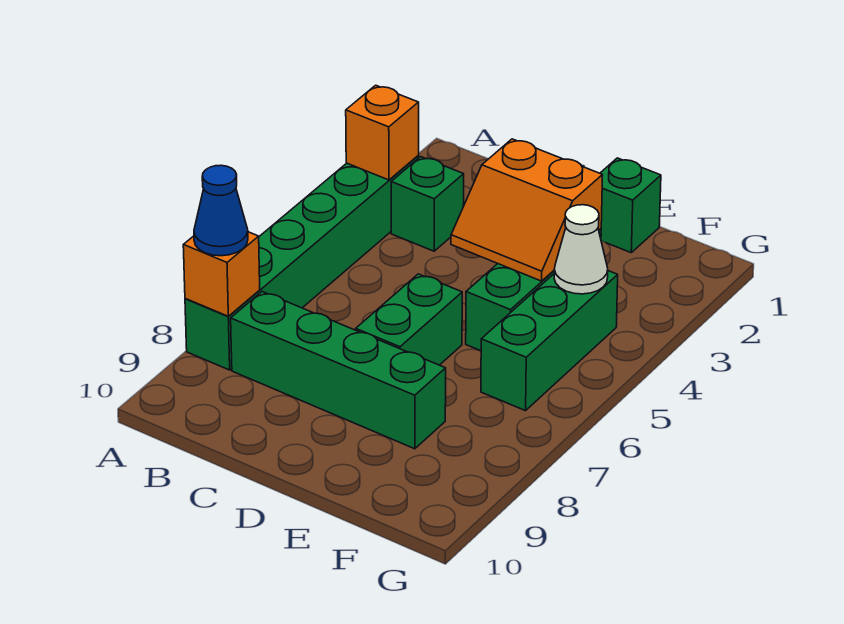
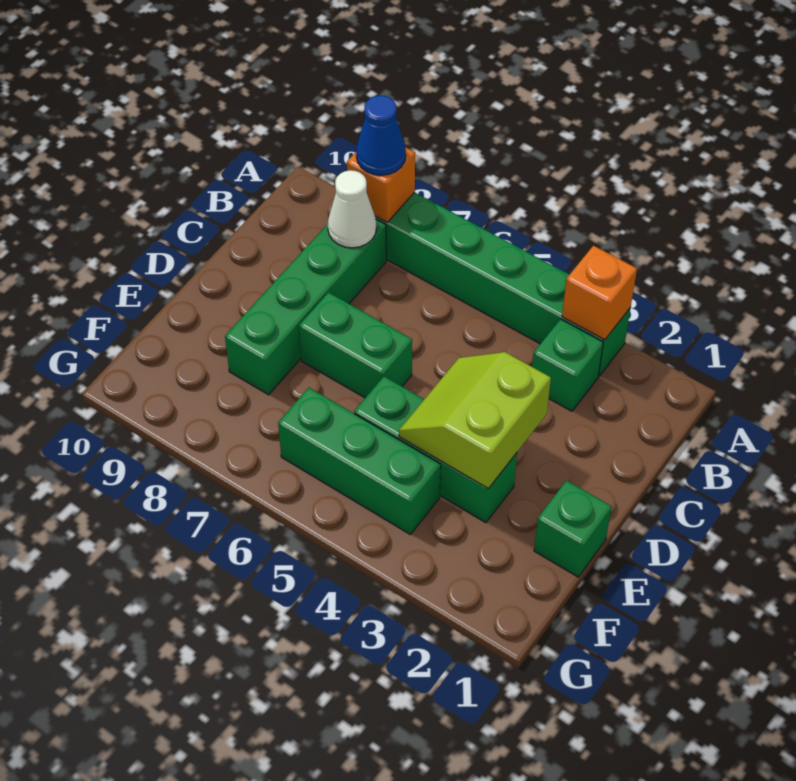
orange 2x2 slope [451,139,603,281] -> lime 2x2 slope [399,352,551,489]
white 1x1 cone [554,205,608,294] -> white 1x1 cone moved to [328,170,376,248]

